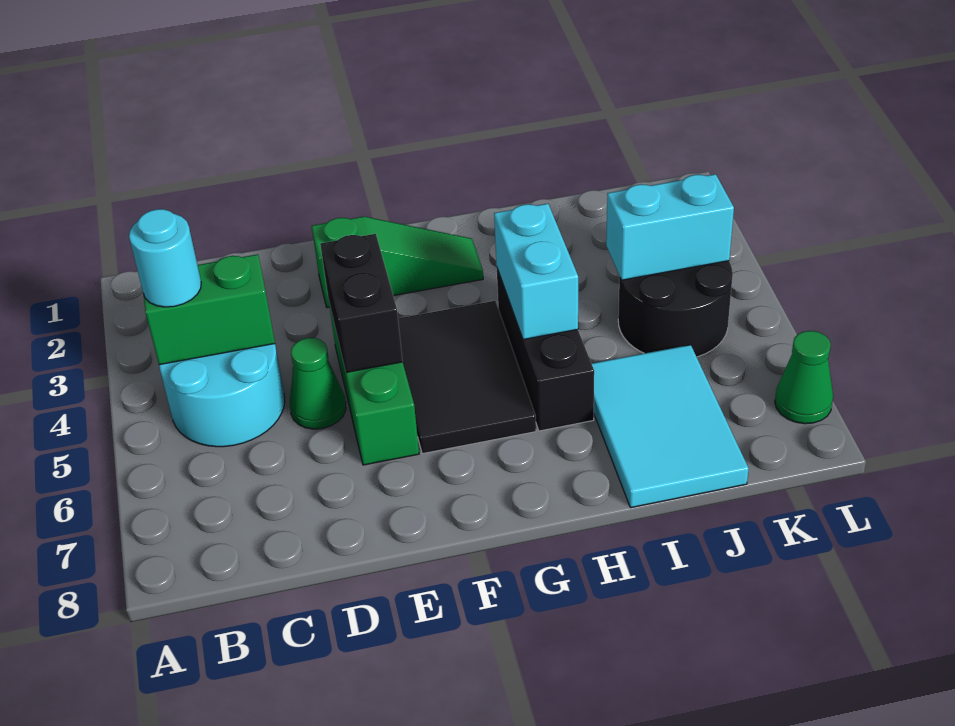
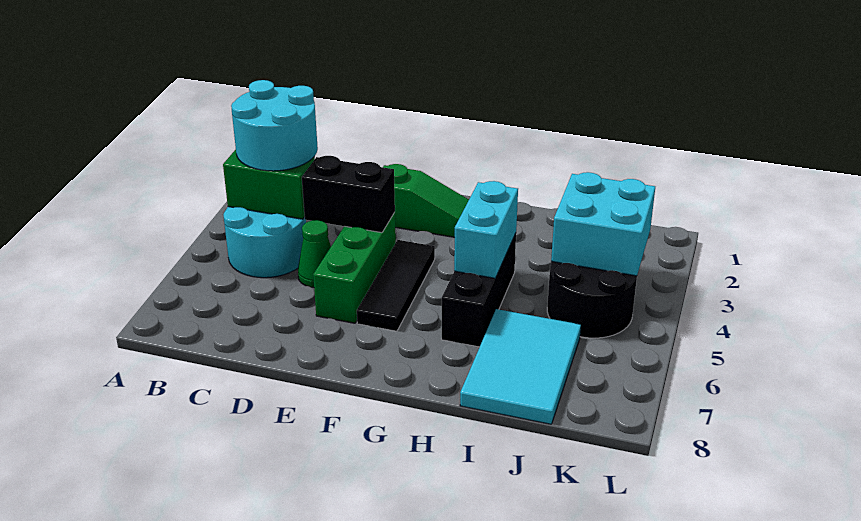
cyan 1x1 round brick [129,209,201,307] -> cyan 2x2 round brick [231,80,318,171]
black 1x2 brick [320,234,403,372] -> black 1x2 brick turned to [302,156,395,233]
black 2x3 tile [398,301,536,454] -> black 1x3 tile [357,240,435,331]
cyan 1x2 brick [606,174,734,280] -> cyan 2x2 brick [551,172,655,276]
green 1x1 cone [775,331,833,424] -> none

